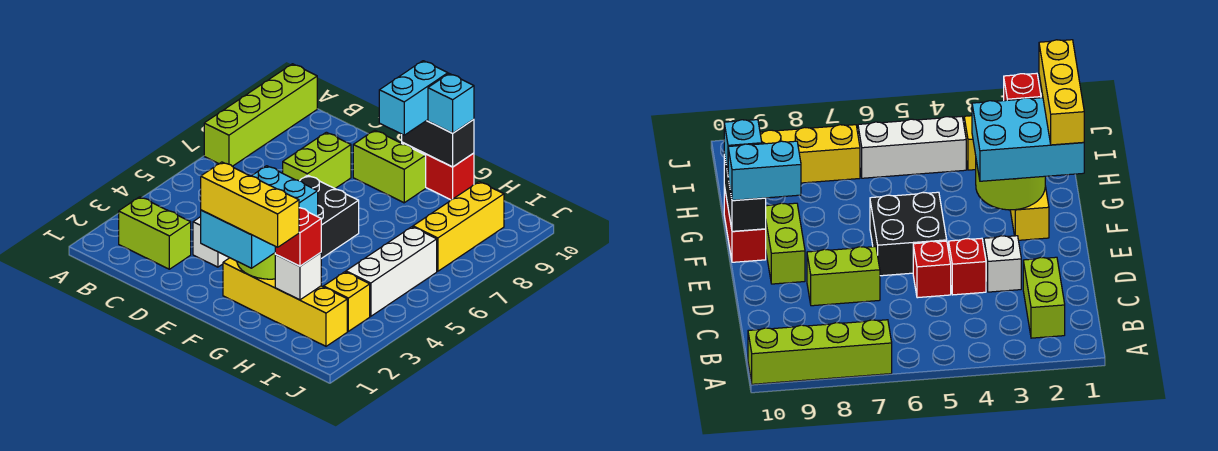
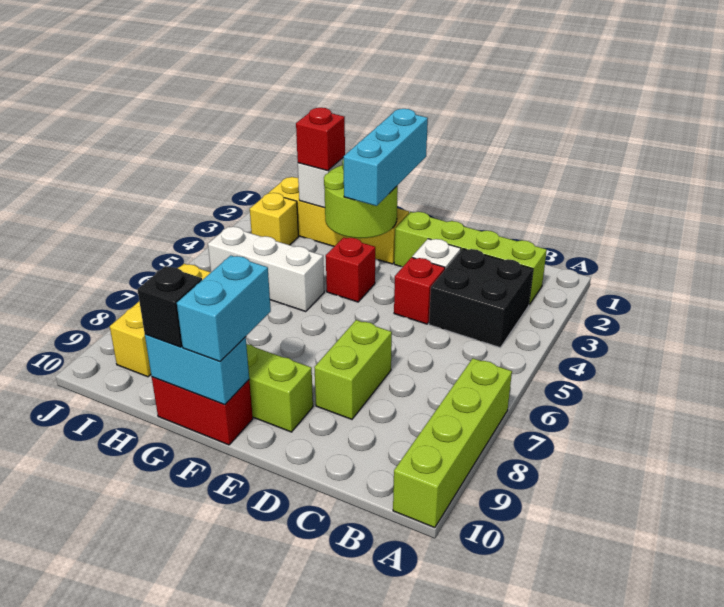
lime 1x2 brick [119,197,191,269] -> lime 1x4 brick [394,212,547,305]
red 1x1 brick [913,241,951,298] -> red 1x1 brick moved to [326,237,375,302]
black 2x2 brick [300,175,359,259] -> black 2x2 brick moved to [429,249,533,348]
cyan 2x3 brick [201,166,318,268] -> cyan 1x3 brick [343,109,428,206]
yellow 1x3 brick [201,162,299,247] -> none
black 1x2 brick [402,119,474,167] -> cyan 1x2 brick [145,334,249,405]
cyan 1x1 brick [428,74,474,133] -> black 1x1 brick [137,266,202,347]
white 1x3 brick [346,227,437,316] -> white 1x3 brick turned to [208,227,324,312]

